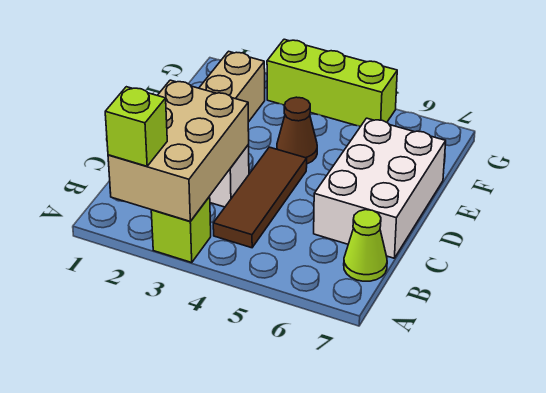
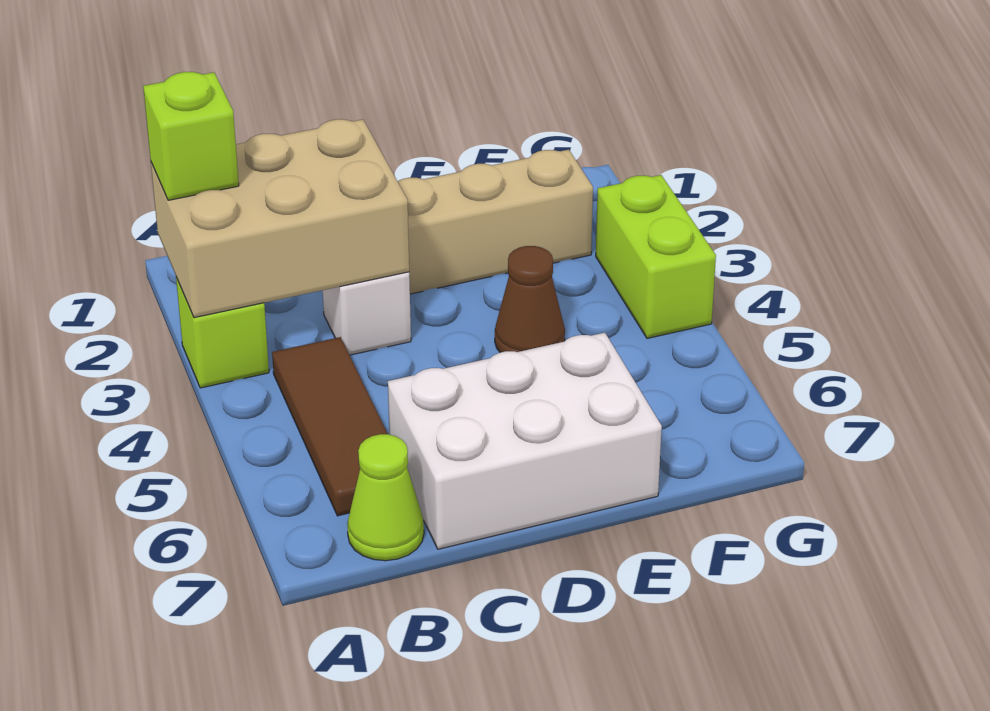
brown 1x3 tile [213,147,307,248] -> brown 1x3 tile turned to [272,337,388,516]
lime 1x3 brick [267,39,397,127] -> lime 1x2 brick [596,175,716,338]

